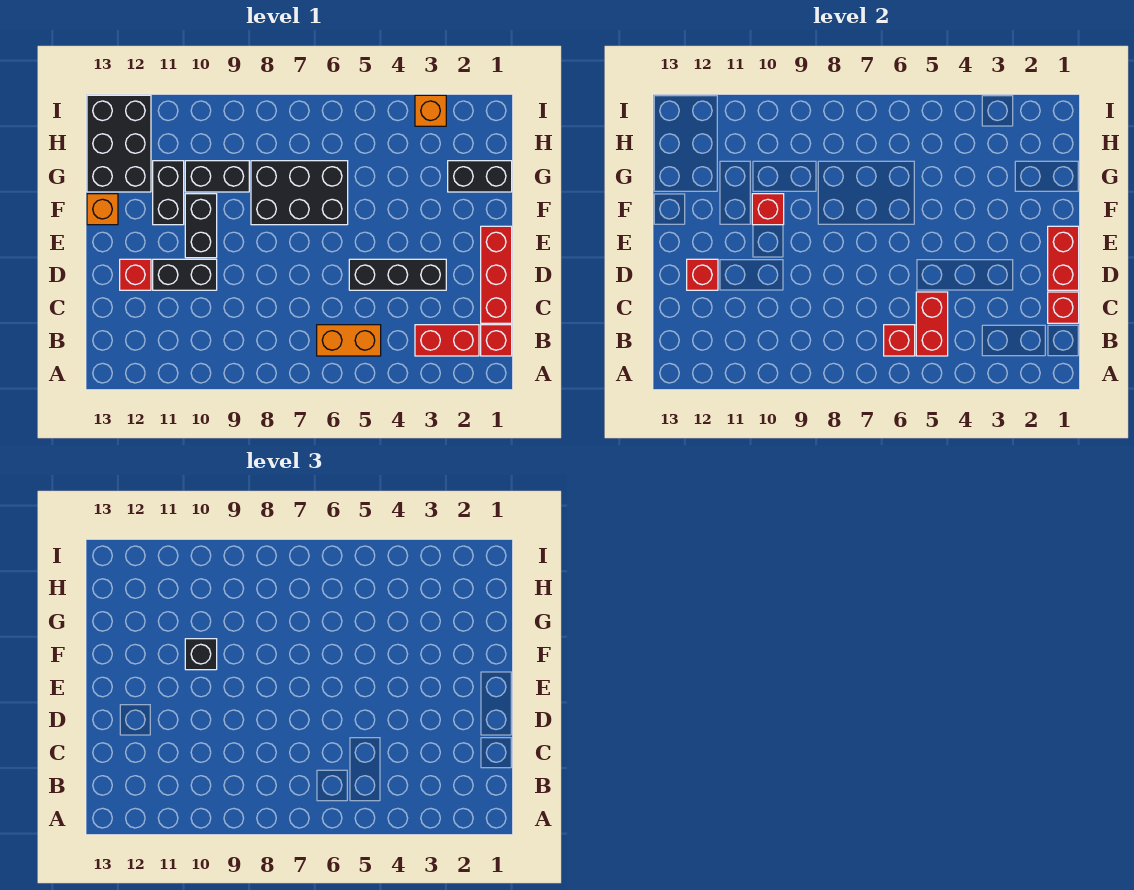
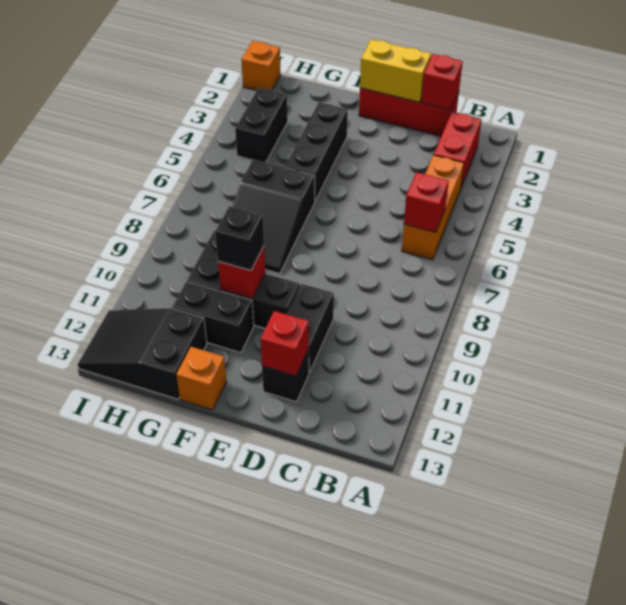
red 1x1 brick [481,325,512,356] -> none
orange 1x2 brick [317,325,381,356] -> orange 1x3 brick [402,155,464,260]
red 1x2 brick [916,292,948,356] -> none
red 1x2 brick [1048,226,1079,290] -> yellow 1x2 brick [360,39,431,102]
black 1x3 brick [349,259,446,290] -> black 1x3 brick moved to [285,102,348,201]
red 1x1 brick [120,259,151,290] -> black 1x1 brick [262,349,309,402]
black 2x3 brick [251,161,348,225] -> black 2x3 slope [232,159,315,274]
black 1x2 brick [448,161,512,192] -> black 1x2 brick moved to [235,87,288,162]
black 2x3 brick [87,95,151,192] -> black 2x3 slope [78,308,207,399]
orange 1x1 brick [415,95,446,126] -> orange 1x1 brick moved to [241,41,281,90]

